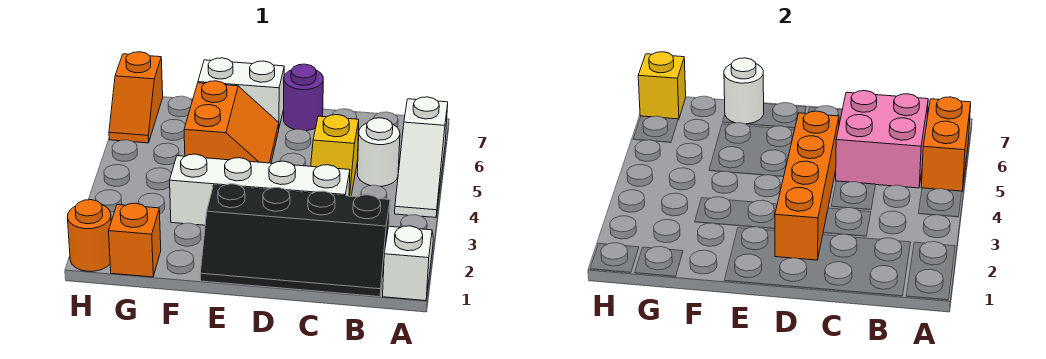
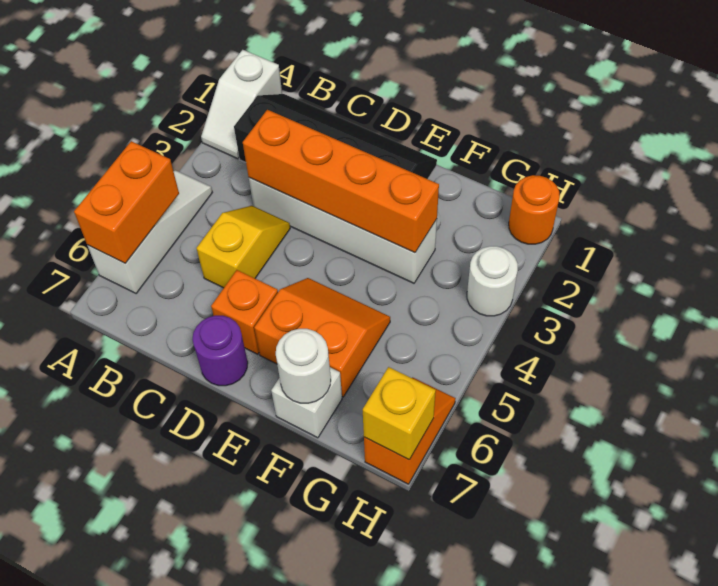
white 1x1 round brick [357,118,400,186] -> white 1x1 round brick moved to [467,246,518,316]
pink 2x2 brick [836,91,928,188] -> none
orange 1x4 brick [775,111,839,260] -> orange 1x4 brick turned to [243,110,439,253]
orange 2x2 slope [184,81,279,163] -> orange 2x2 slope turned to [254,278,390,397]
white 1x2 brick [198,58,284,127] -> white 1x1 brick [271,367,342,438]
orange 1x1 brick [109,203,161,277] -> orange 1x1 brick moved to [211,270,278,354]

